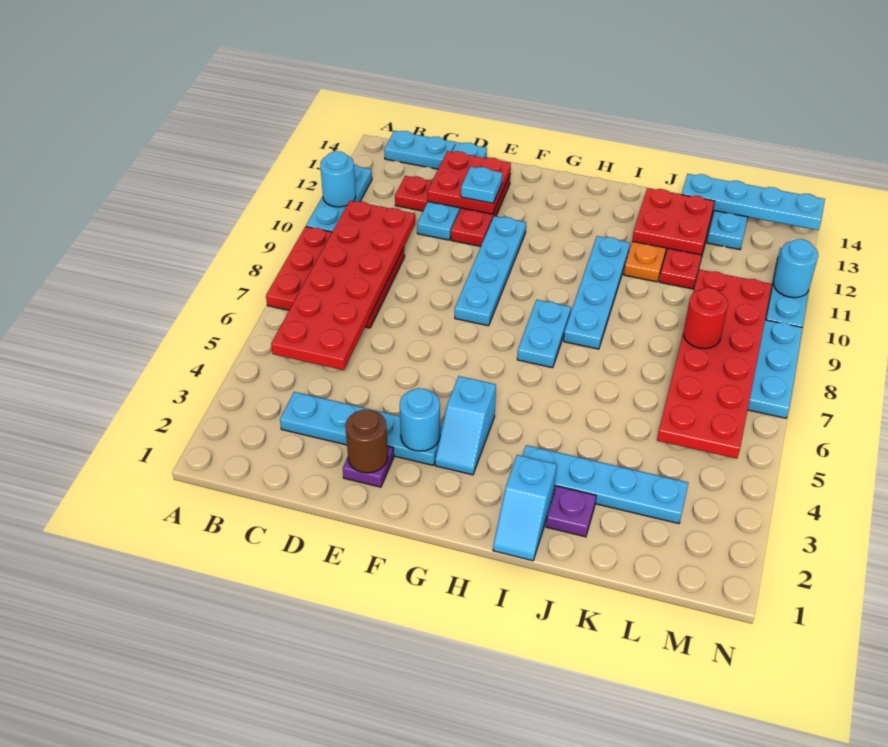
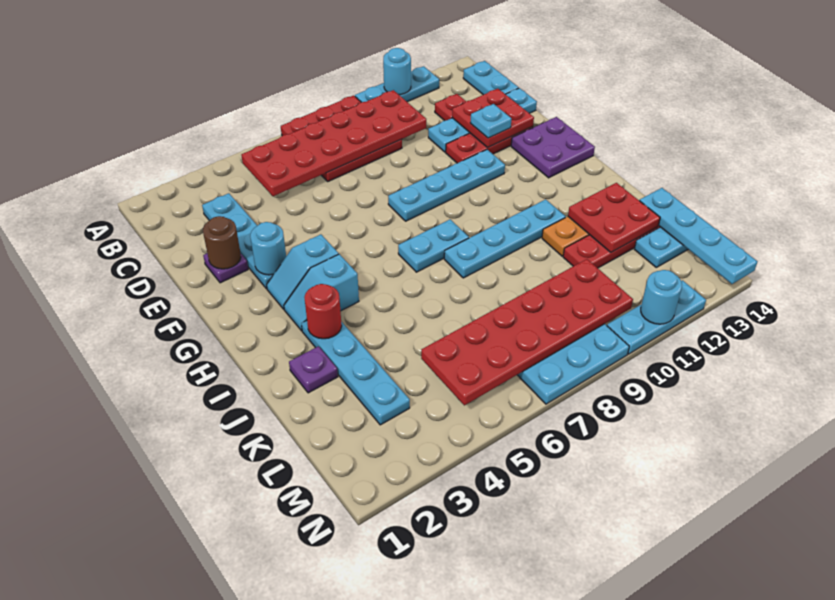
none -> purple 2x2 plate [511,117,595,178]
cyan 1x2 slope [493,455,557,561] -> cyan 1x2 slope moved to [284,254,359,331]
red 1x1 round brick [683,288,728,349] -> red 1x1 round brick moved to [304,284,342,339]

